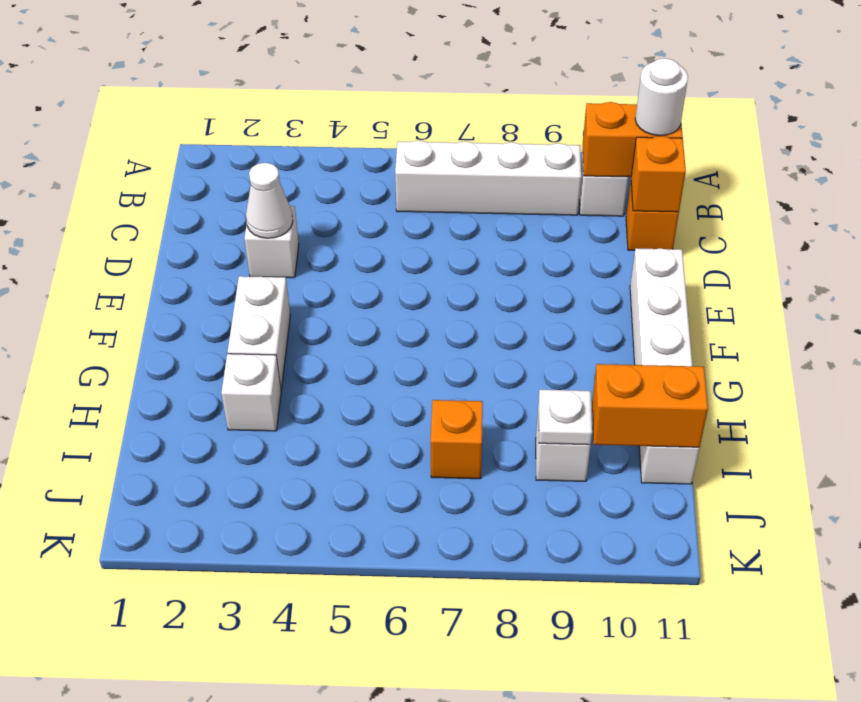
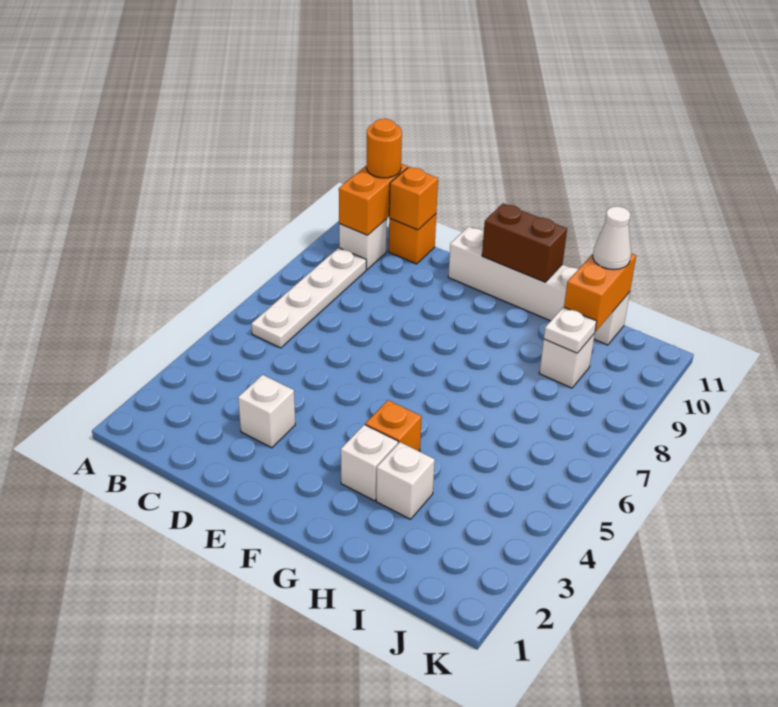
white 1x4 brick [395,140,581,215] -> white 1x4 plate [251,248,366,348]
white 1x1 round brick [635,58,688,136] -> orange 1x1 round brick [367,119,402,178]
white 1x1 cone [246,163,293,238] -> white 1x1 cone moved to [593,206,631,270]
white 1x2 brick [228,276,290,390] -> white 1x1 brick [341,425,398,501]
none -> brown 1x2 brick [482,203,567,282]
orange 1x1 brick [431,400,483,479] -> orange 1x1 brick moved to [365,400,422,451]

